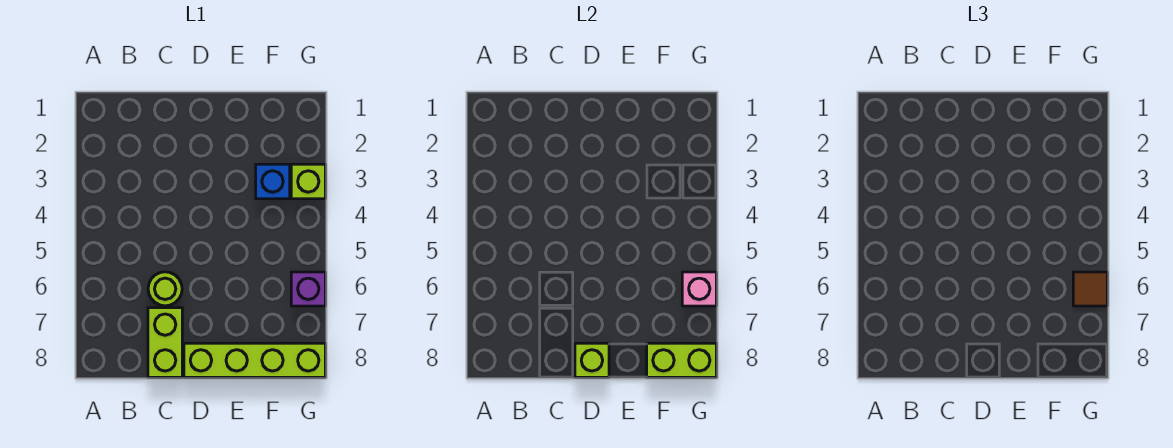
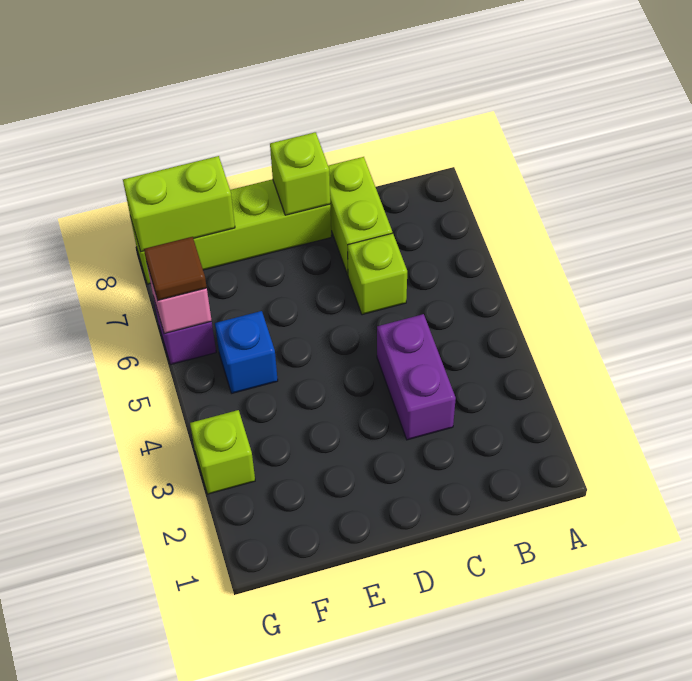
none -> purple 1x2 brick [377,314,456,440]
lime 1x1 round brick [148,272,182,306] -> lime 1x1 brick [348,233,407,315]
blue 1x1 brick [256,164,290,199] -> blue 1x1 brick moved to [215,311,278,393]

